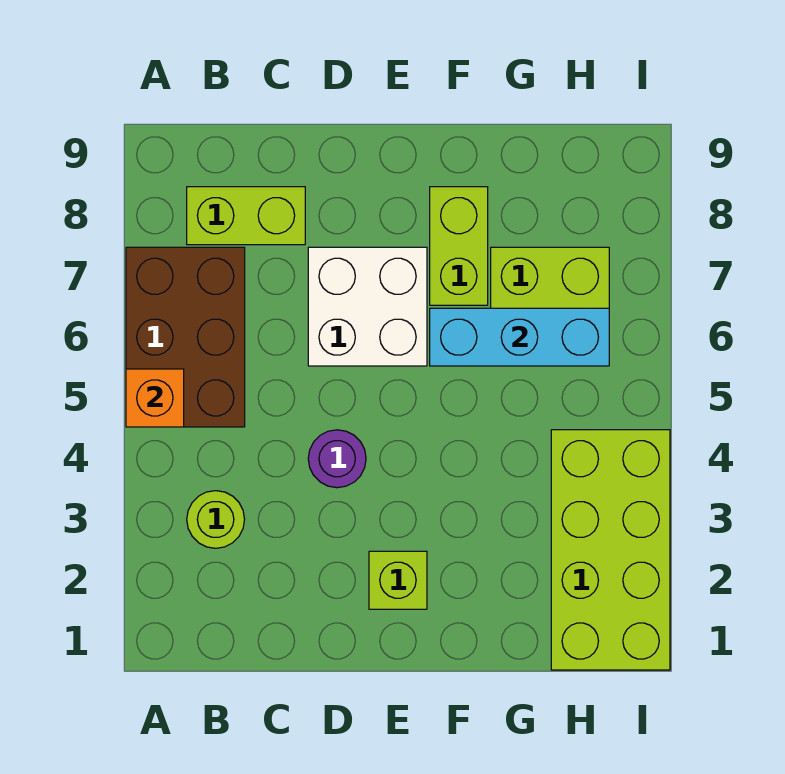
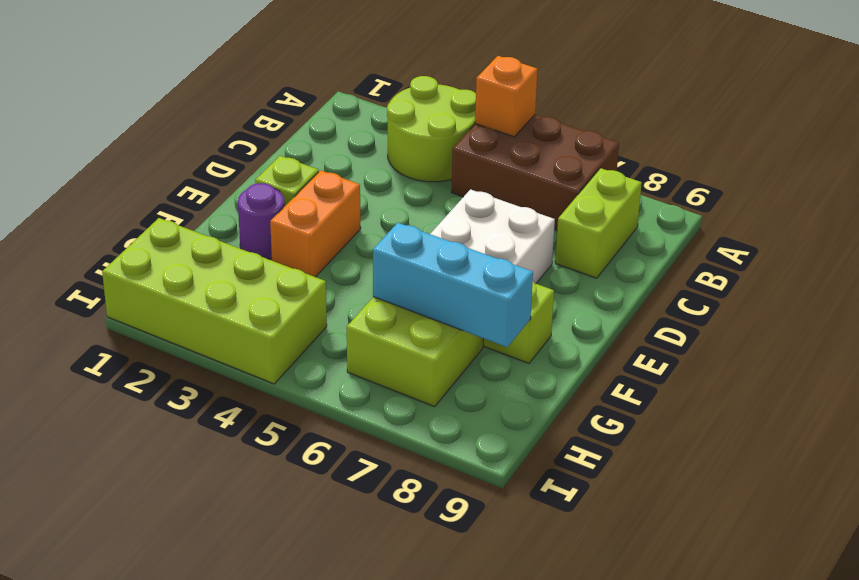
lime 1x1 round brick [187,491,245,548] -> lime 2x2 round brick [387,76,476,182]
purple 1x1 round brick [308,430,366,488] -> purple 1x1 round brick moved to [238,183,285,259]
none -> orange 1x2 brick [270,170,361,277]
cyan 1x3 brick [430,308,609,366] -> cyan 1x3 brick turned to [373,223,533,347]

